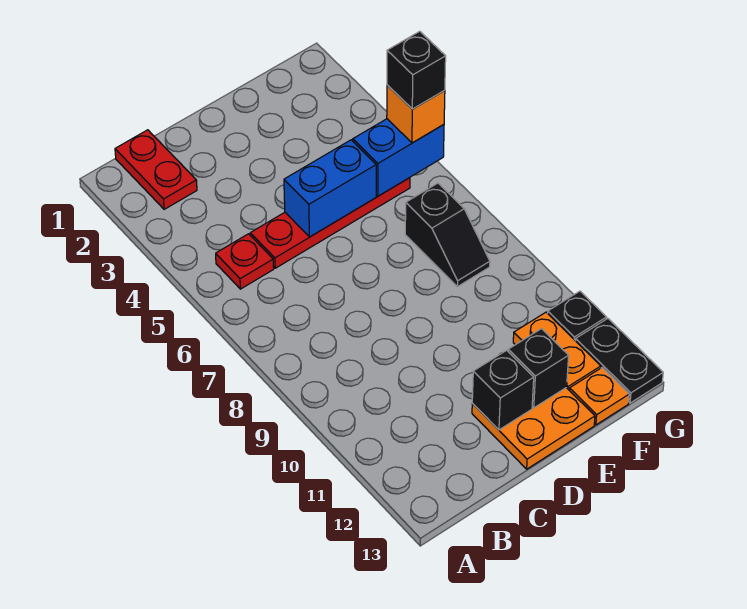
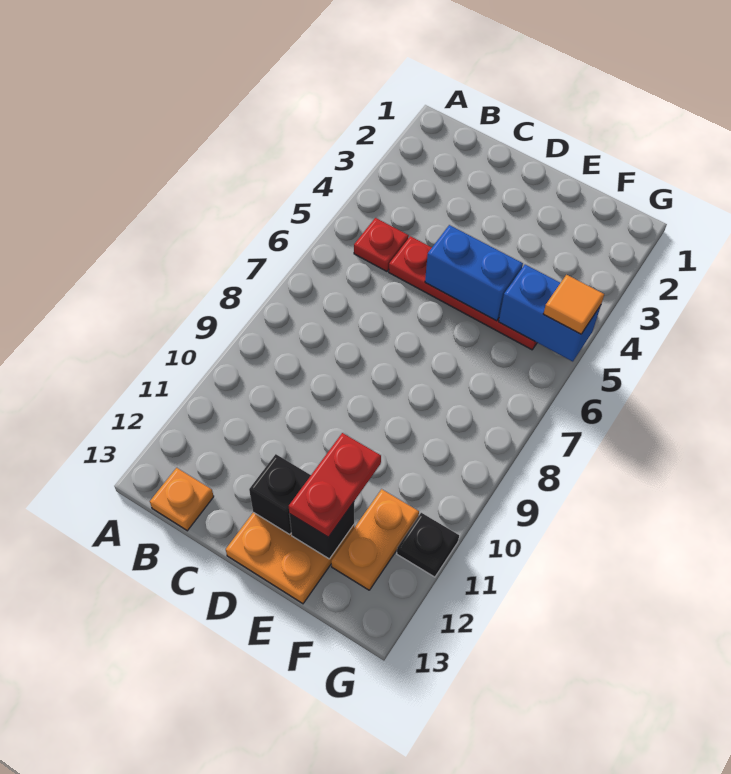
red 1x2 plate [115,130,197,209] -> red 1x2 plate moved to [289,433,381,537]
black 1x2 slope [405,183,490,287] -> none
orange 1x1 plate [569,368,629,425] -> orange 1x1 plate moved to [150,468,214,531]
orange 1x1 brick [387,85,445,143] -> orange 1x1 tile [543,275,604,334]
black 1x1 brick [387,31,446,109] -> none
black 1x2 plate [576,319,663,403] -> none

